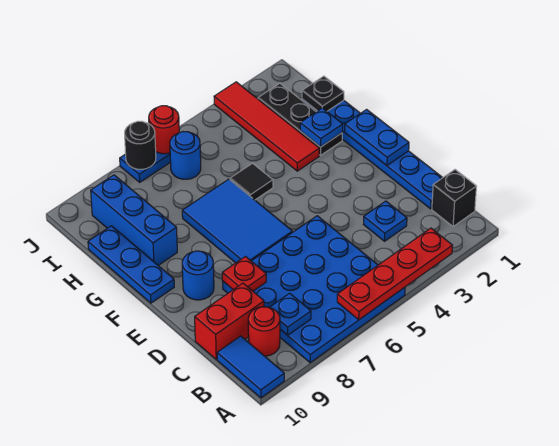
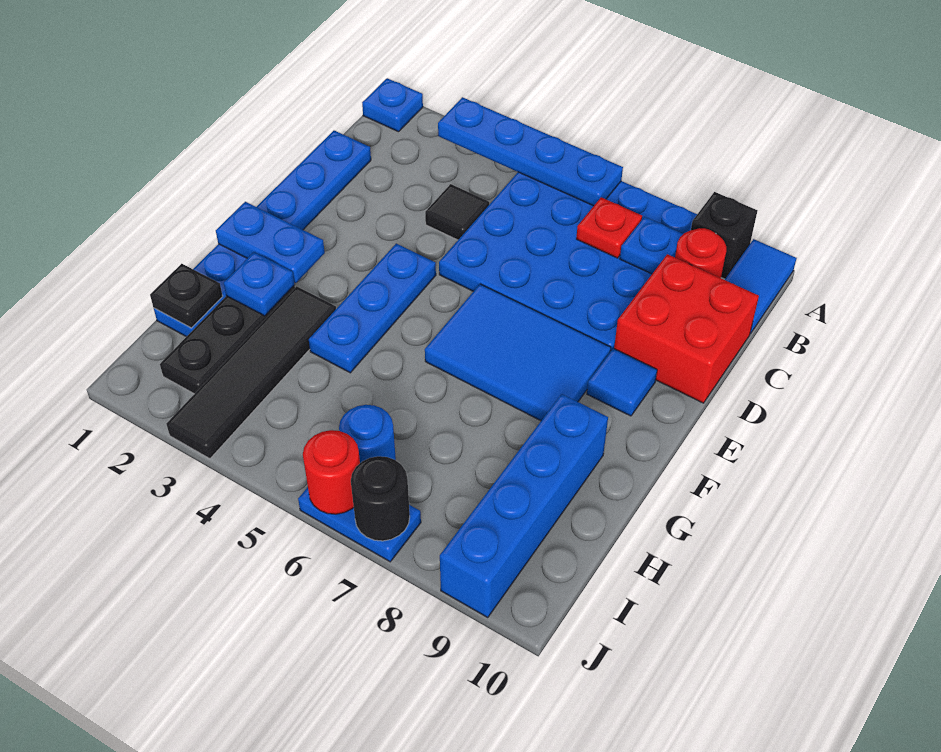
red 1x4 plate [337,228,453,320] -> blue 1x4 plate [438,97,623,206]
black 1x1 brick [432,170,476,227] -> black 1x1 brick moved to [691,192,757,279]
blue 1x1 plate [364,201,407,241] -> blue 1x1 plate moved to [362,78,423,132]
red 1x2 brick [195,283,264,359] -> red 2x2 brick [614,254,759,403]
red 1x1 plate [222,257,266,291] -> red 1x1 plate moved to [576,197,642,258]
blue 1x2 plate [345,110,409,165] -> blue 1x2 plate turned to [216,202,325,283]
blue 2x3 tile [182,179,292,263] -> blue 2x3 tile turned to [425,284,611,421]
blue 1x1 round brick [182,251,214,300] -> blue 1x1 tile [587,348,657,416]
blue 1x3 plate [88,226,174,303] -> blue 1x3 plate moved to [309,244,436,373]
red 1x4 tile [214,82,319,171] -> black 1x4 tile [166,286,336,459]
black 1x1 tile [230,163,273,200] -> black 1x1 tile moved to [425,184,489,240]
blue 1x3 brick [91,175,177,265] -> blue 1x4 brick [440,394,608,618]

